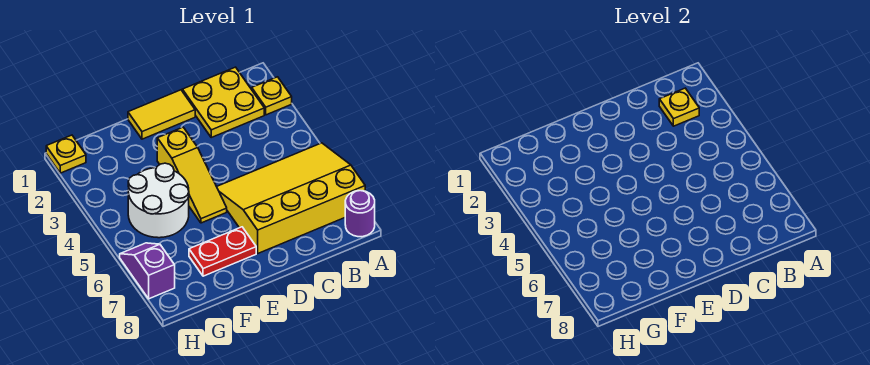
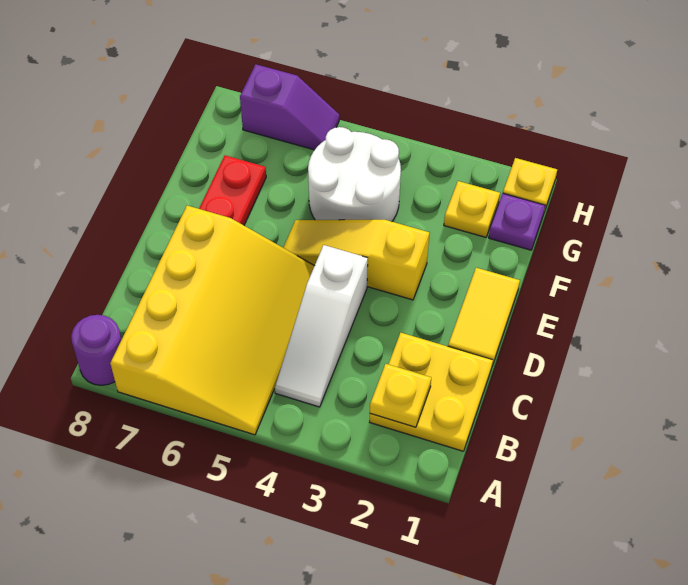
yellow 1x1 plate [252,77,292,115] -> yellow 1x1 plate moved to [444,181,500,237]
none -> white 1x3 slope [275,245,368,407]
none -> purple 1x1 plate [489,193,545,250]

